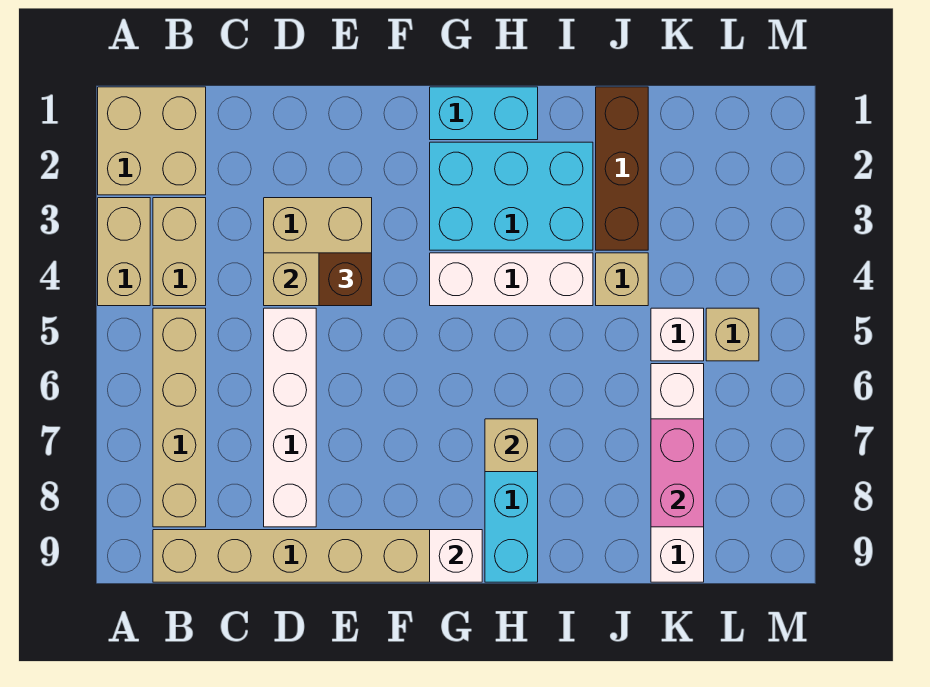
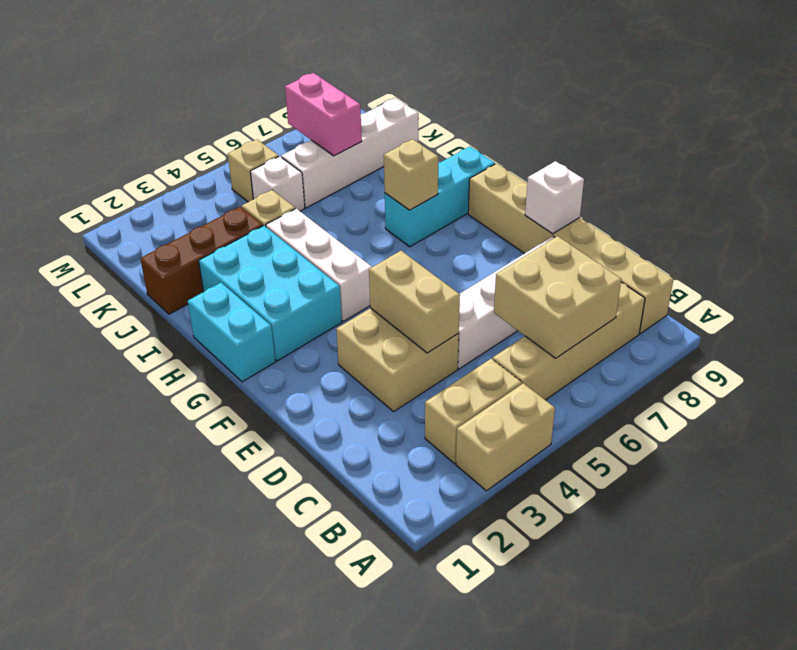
tan 2x2 brick [98,87,206,195] -> tan 2x2 brick moved to [494,236,621,358]
brown 1x1 brick [319,253,372,306] -> none
white 1x1 brick [430,530,482,582] -> white 1x1 brick moved to [525,161,584,234]
pink 1x2 brick [651,419,704,527] -> pink 1x2 brick turned to [285,73,362,156]

